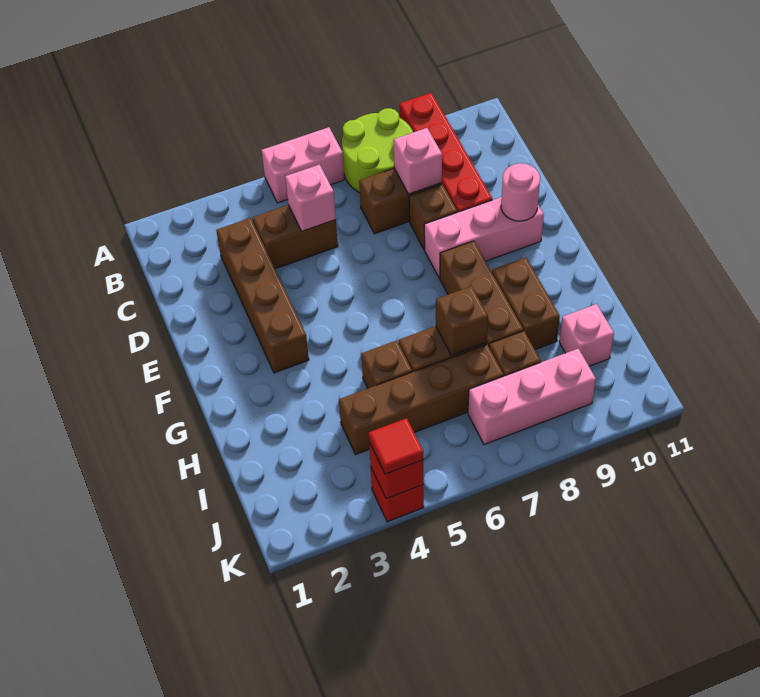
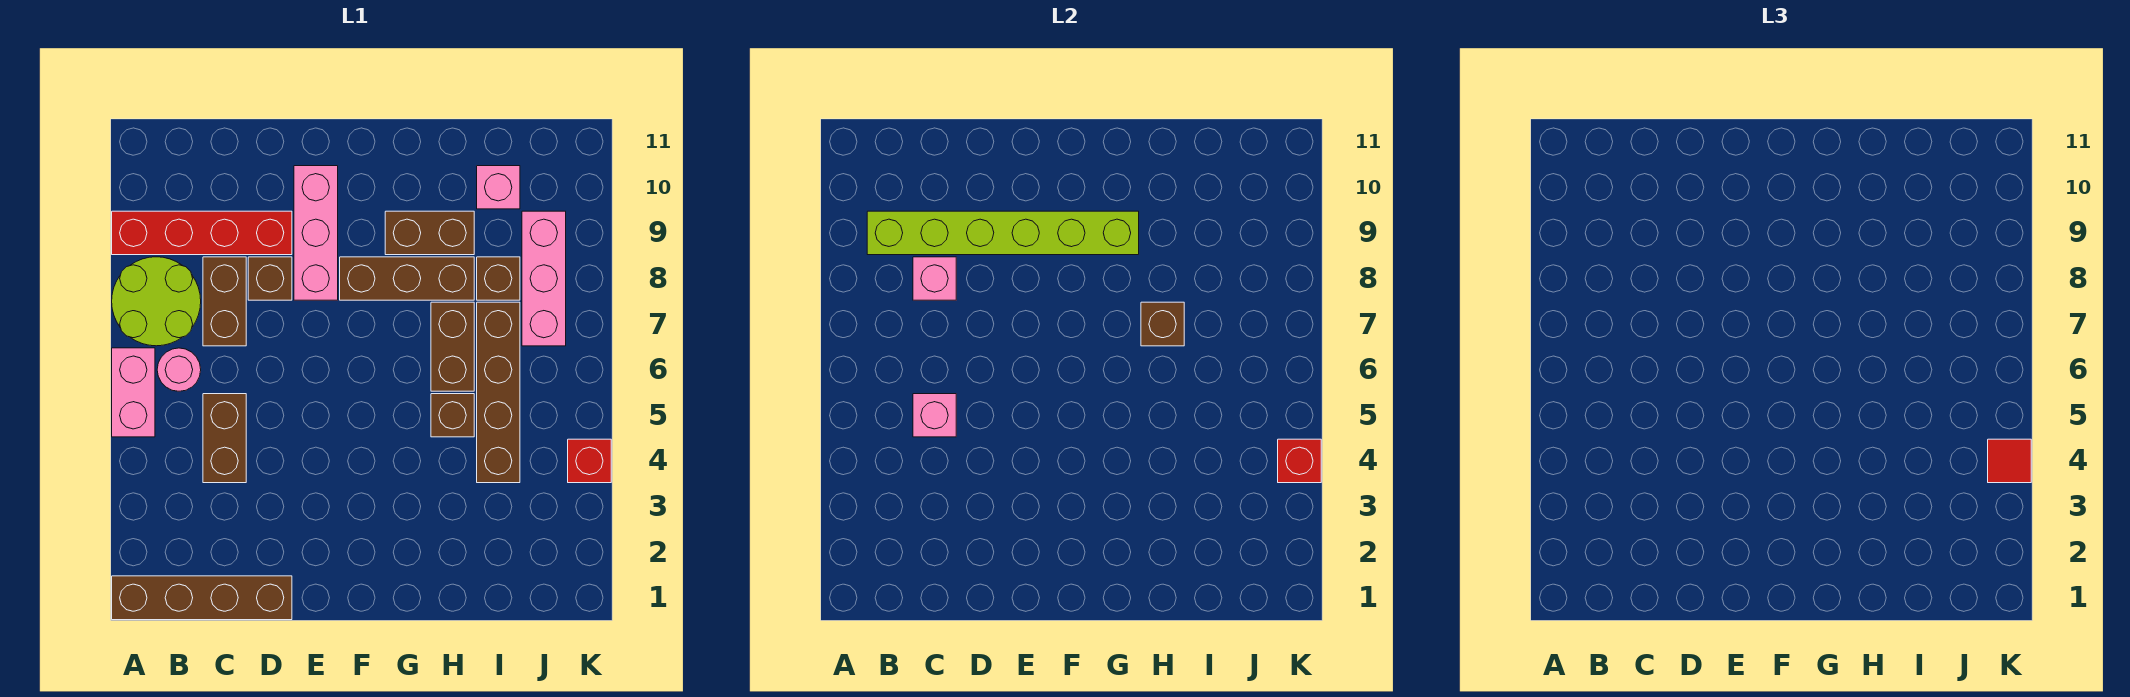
none -> lime 1x6 brick [867,211,1139,255]
brown 1x4 brick [216,218,309,373] -> brown 1x4 brick moved to [112,576,292,620]
pink 1x1 round brick [501,163,540,221] -> pink 1x1 round brick moved to [157,348,201,391]

